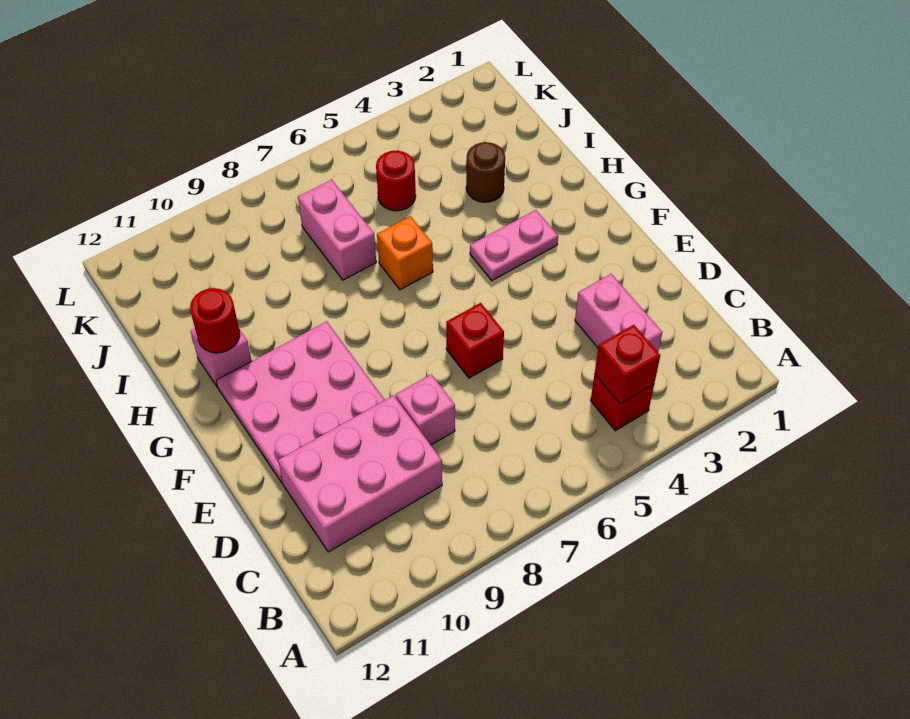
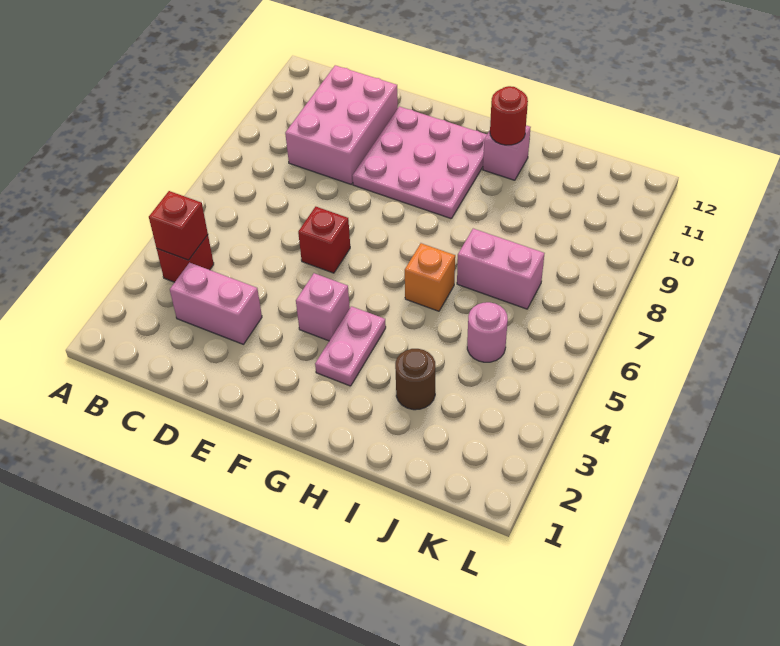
pink 1x1 brick [396,374,455,445] -> pink 1x1 brick moved to [296,273,350,341]
red 1x1 round brick [376,150,416,211] -> pink 1x1 round brick [467,302,508,362]

